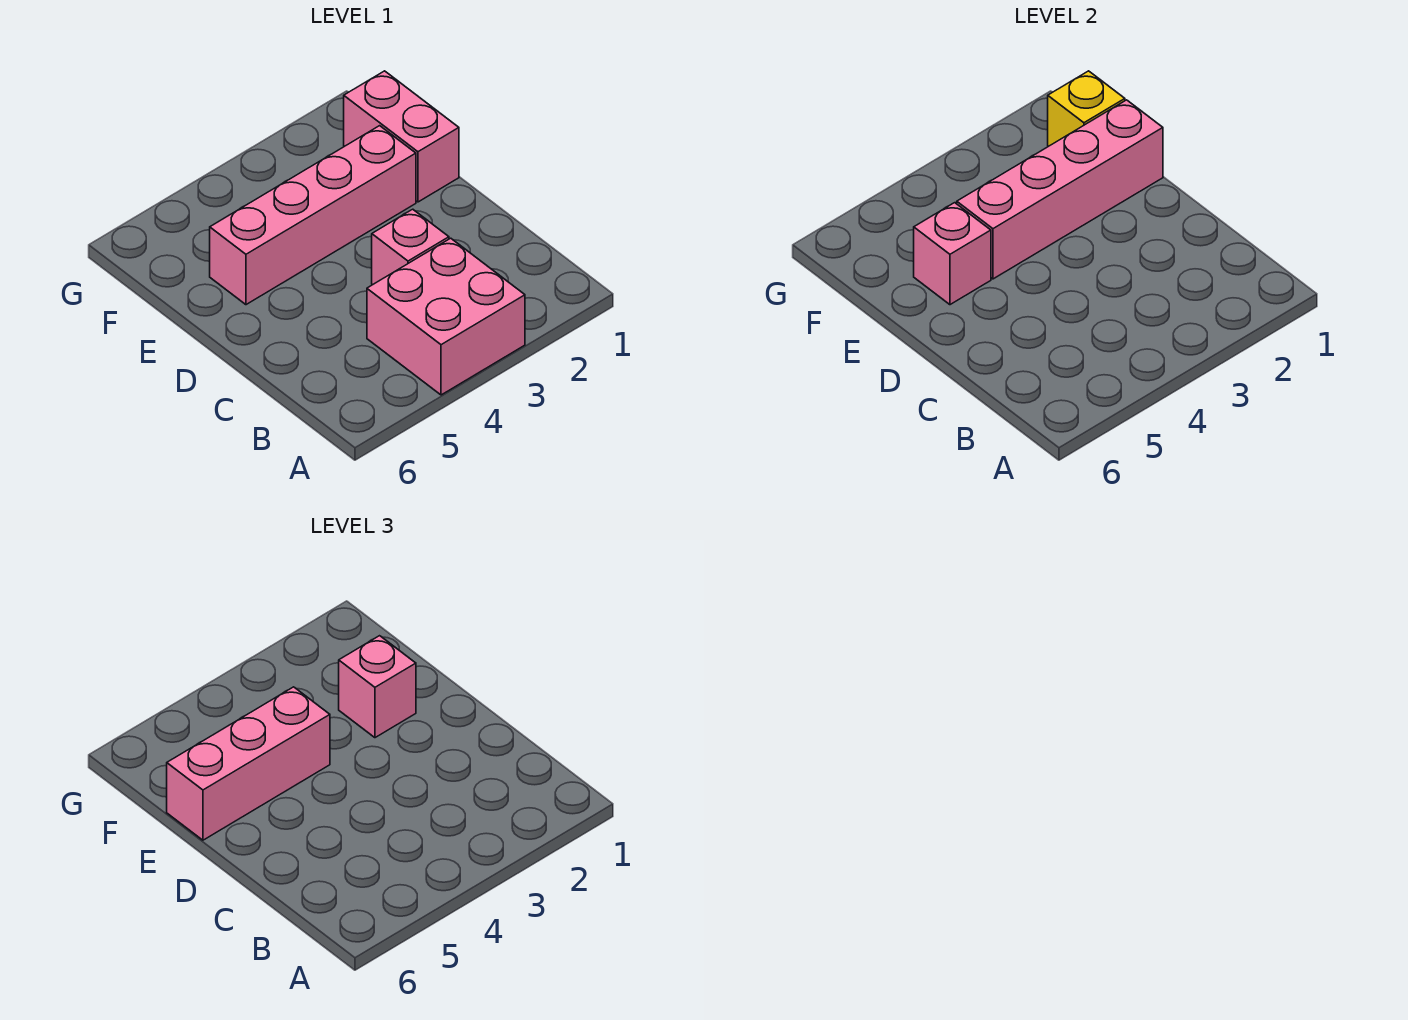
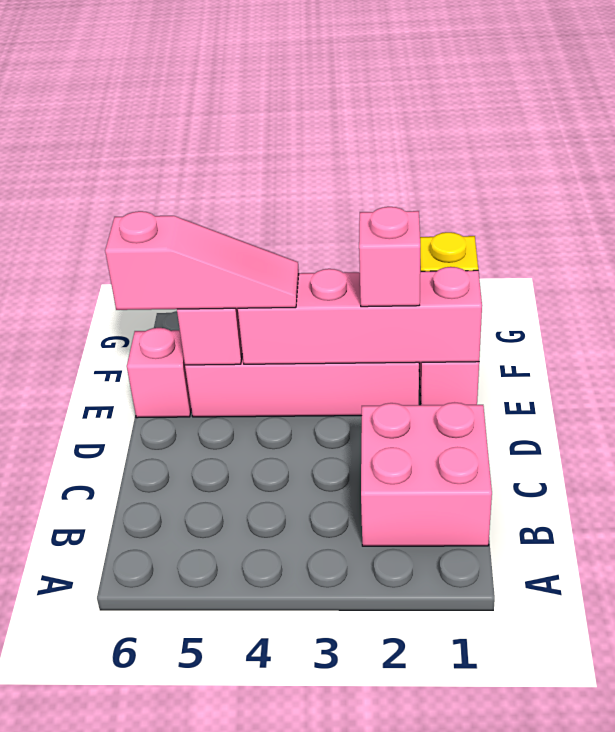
pink 2x2 brick [367,238,525,395] -> pink 2x2 brick moved to [361,403,492,546]
pink 1x1 brick [372,209,449,284] -> pink 1x1 brick moved to [127,328,191,418]
pink 1x3 brick [167,687,330,840] -> pink 1x3 slope [105,211,299,310]

